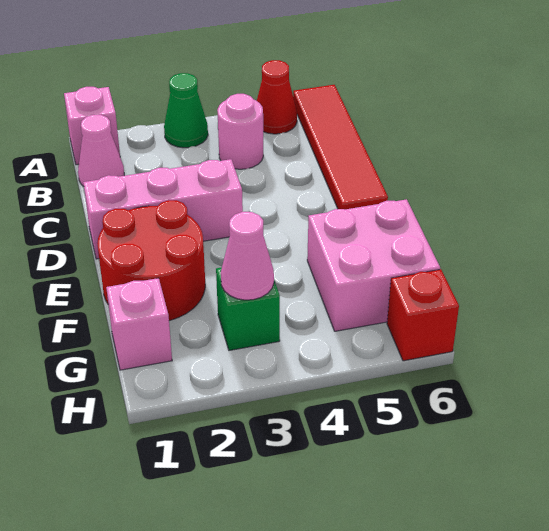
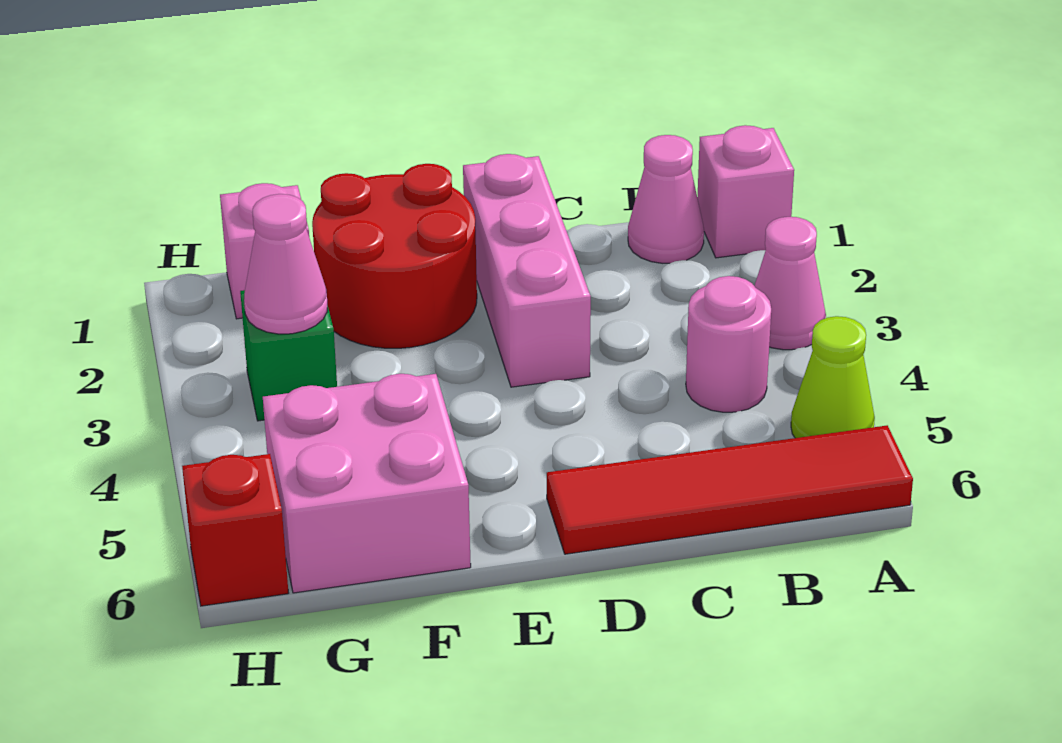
green 1x1 cone [164,73,208,148] -> pink 1x1 cone [754,217,826,350]
red 1x1 cone [257,60,297,134] -> lime 1x1 cone [791,316,875,438]

